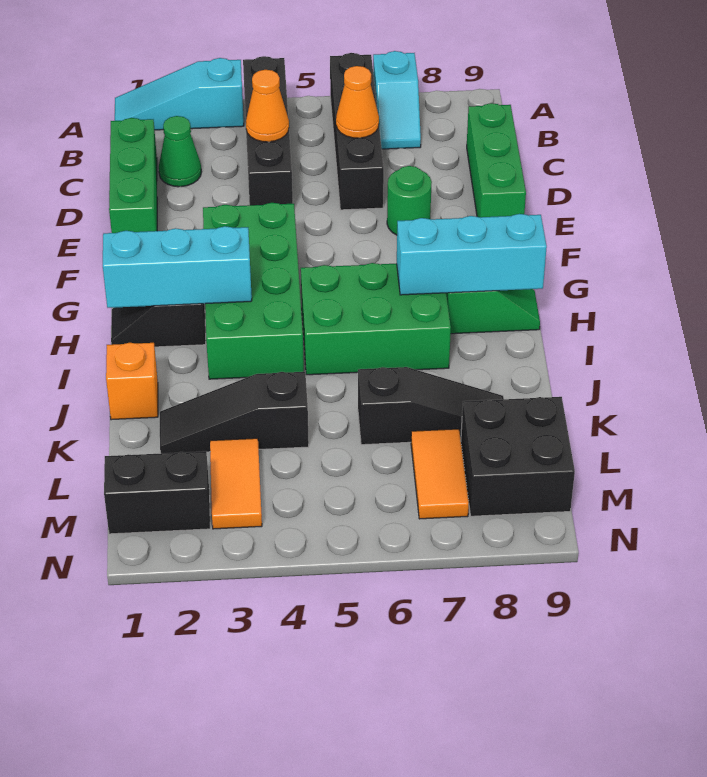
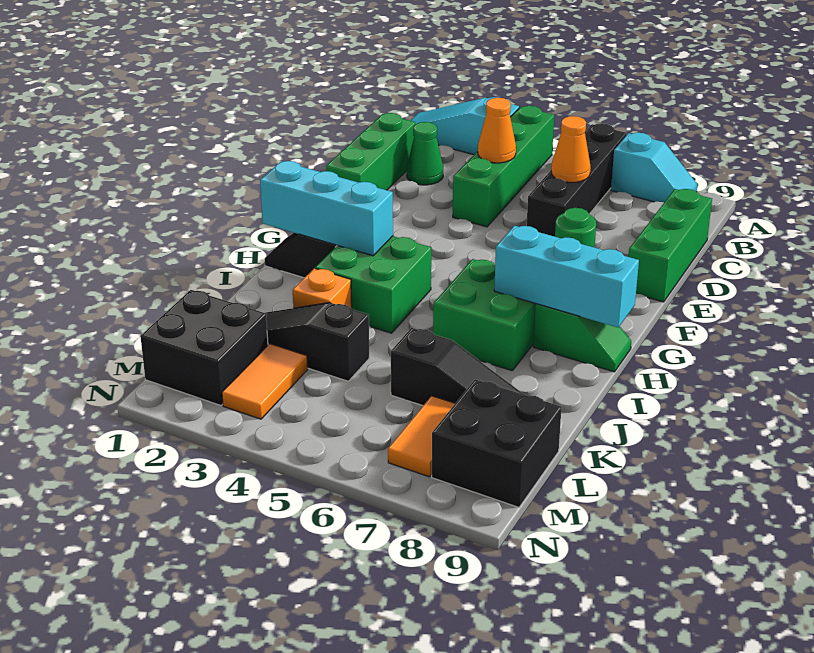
black 1x4 brick [243,56,293,205] -> green 1x4 brick [453,106,554,227]
cyan 1x2 slope [373,51,421,149] -> cyan 1x2 slope turned to [611,133,697,202]
green 2x4 brick [203,203,304,379] -> green 2x2 brick [315,236,431,333]
green 2x3 brick [301,263,451,375] -> green 2x2 brick [433,259,536,371]
orange 1x1 brick [106,343,158,420] -> orange 1x1 brick moved to [293,268,352,309]
black 1x2 brick [104,451,210,534] -> black 2x2 brick [140,290,268,405]

